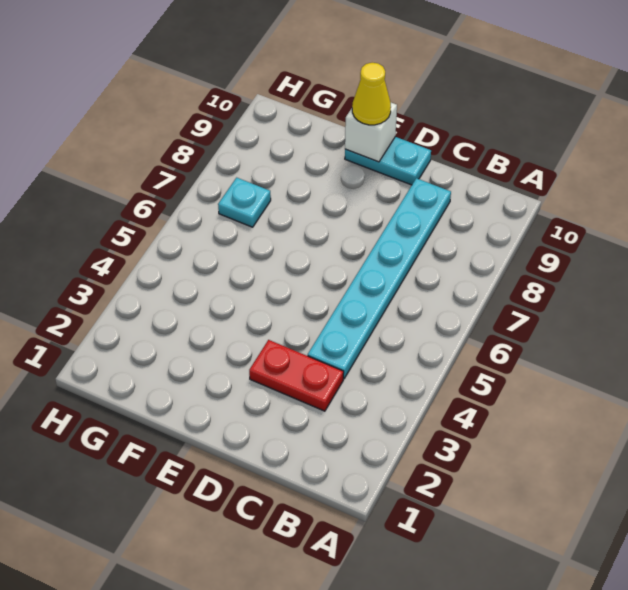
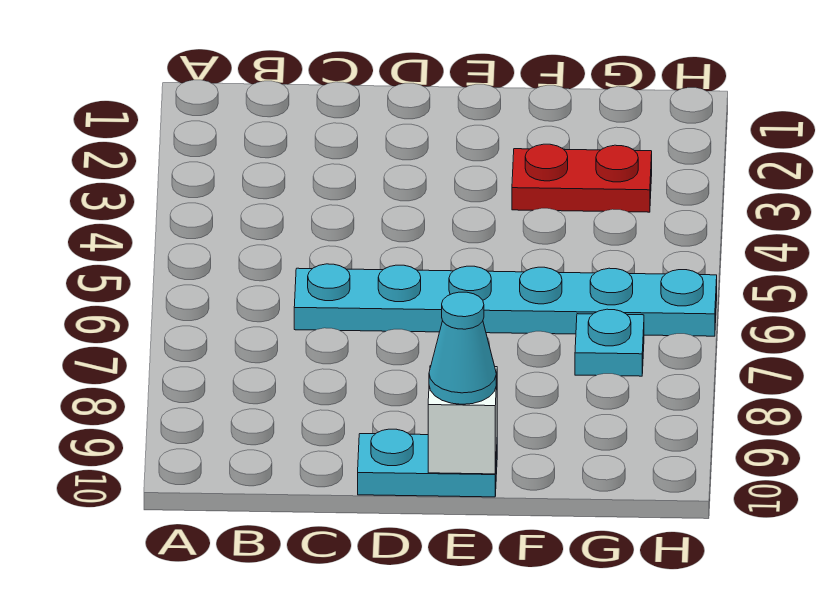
red 1x2 plate [249,340,344,411] -> red 1x2 plate moved to [512,144,652,212]
cyan 1x6 plate [308,178,451,379] -> cyan 1x6 plate turned to [294,264,717,336]
yellow 1x1 cone [352,63,391,125] -> cyan 1x1 cone [429,292,496,404]

